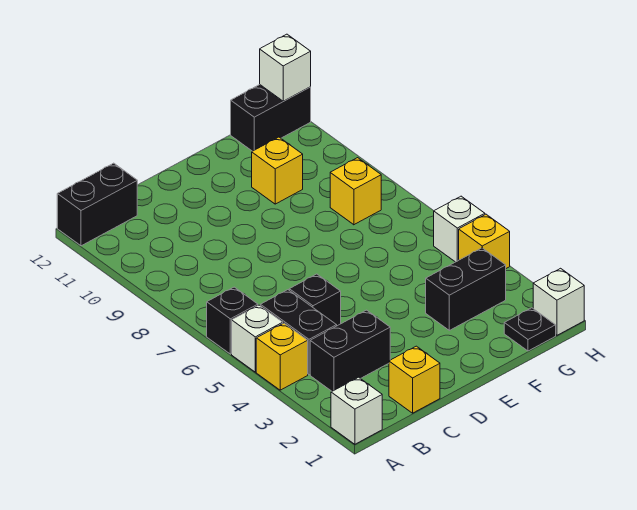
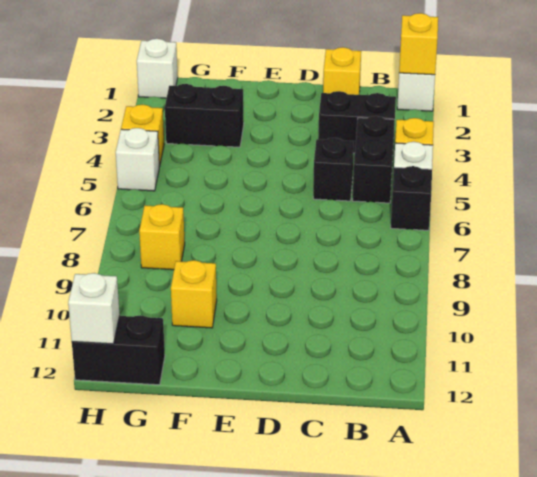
none -> yellow 1x1 brick [399,13,438,75]
black 1x2 brick [57,163,137,246] -> none
black 1x1 plate [504,308,556,351] -> none

